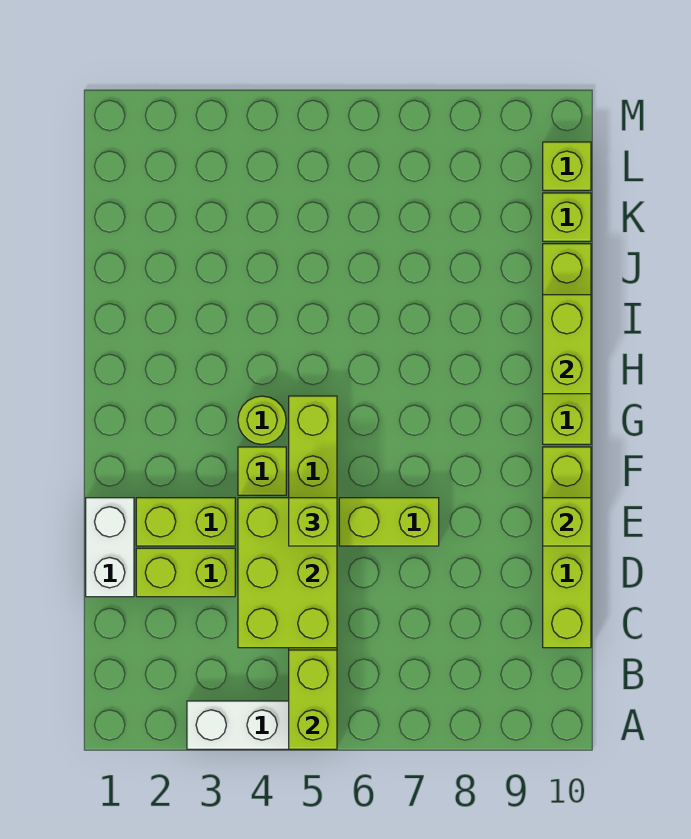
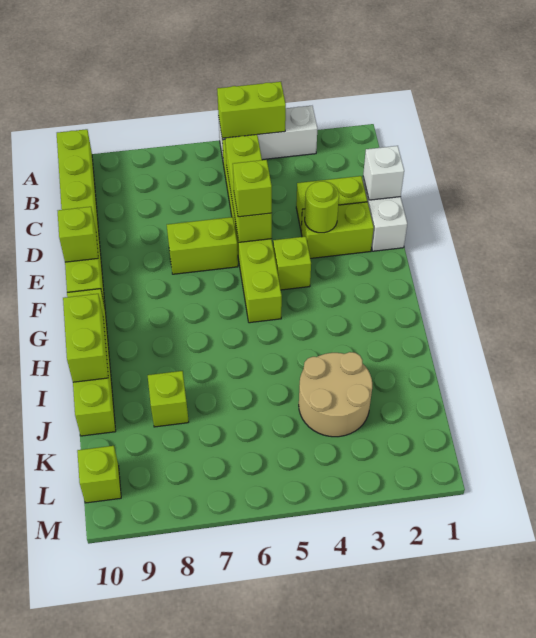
lime 1x2 brick [289,650,337,749] -> lime 1x2 brick turned to [217,82,286,138]
lime 2x3 brick [238,498,337,648] -> lime 1x3 brick [225,135,272,242]
lime 1x4 brick [543,447,591,648] -> lime 1x6 brick [57,129,105,307]
none -> white 1x1 brick [363,146,404,200]
lime 1x1 round brick [238,396,286,444] -> lime 1x1 round brick moved to [305,181,339,233]
none -> tan 2x2 round brick [299,352,372,437]
lime 1x1 brick [543,193,591,241] -> lime 1x1 brick moved to [148,371,189,427]

